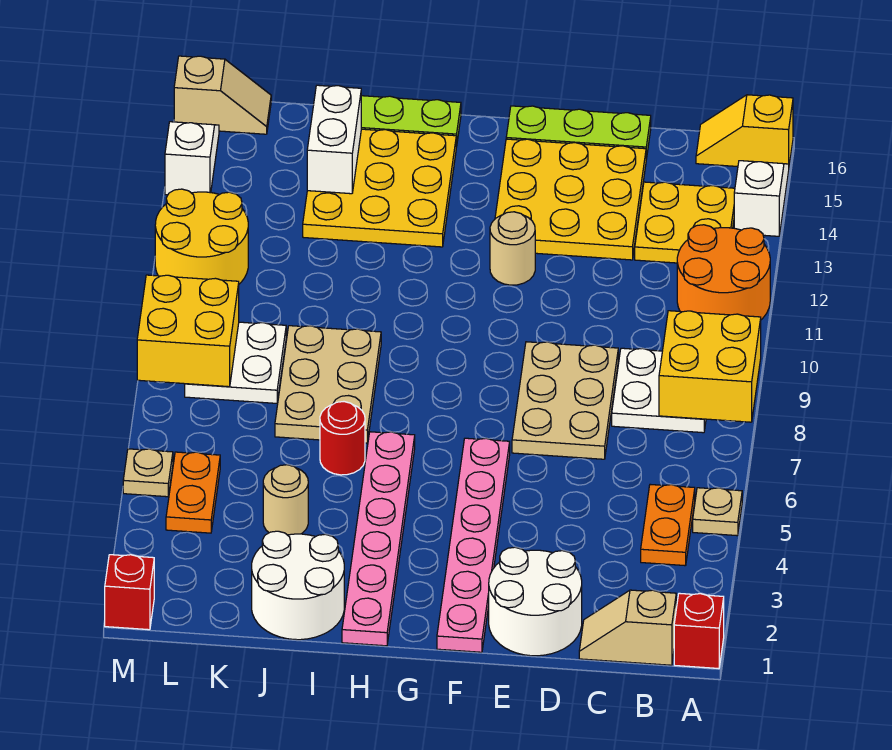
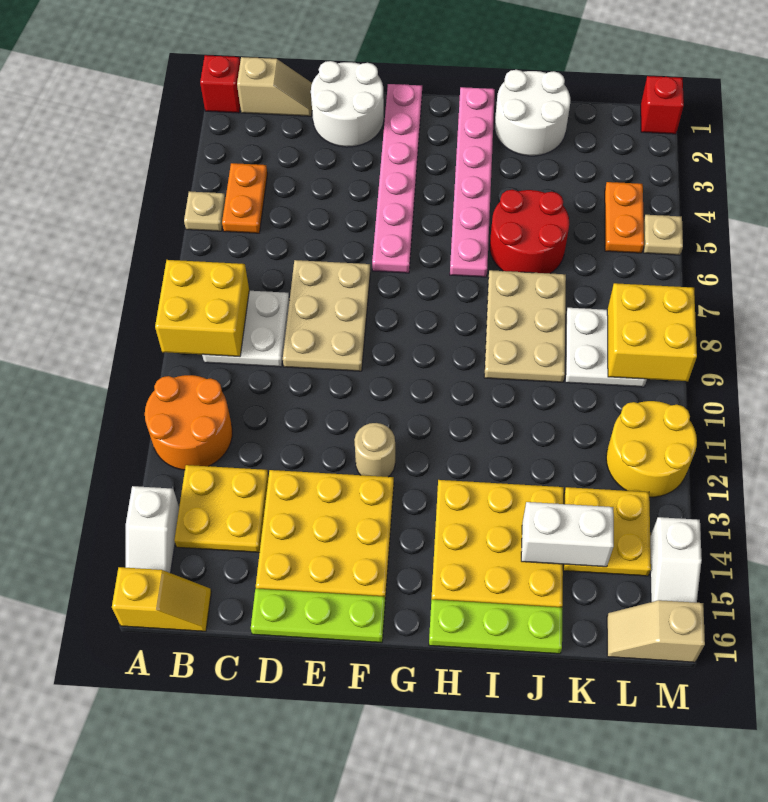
red 1x1 round brick [320,402,365,475] -> red 2x2 round brick [490,190,569,273]
tan 1x1 round brick [263,465,308,535] -> none
white 1x2 brick [307,85,361,194] -> white 1x2 brick turned to [521,502,614,567]
none -> yellow 2x2 plate [563,487,651,576]

